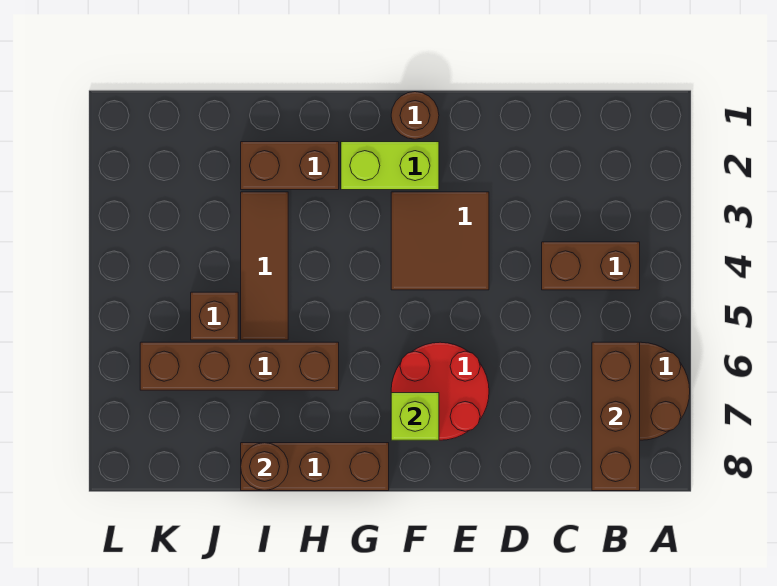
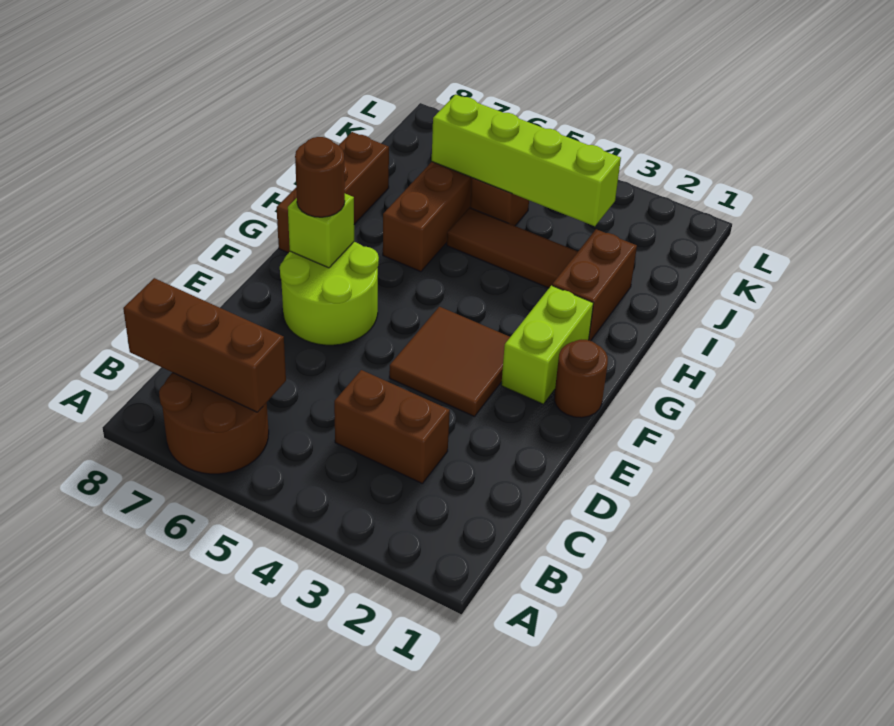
brown 1x2 brick [542,242,640,290] -> brown 1x2 brick turned to [334,370,450,483]
red 2x2 round brick [391,342,489,440] -> lime 2x2 round brick [280,242,379,345]
brown 1x1 round brick [241,443,288,491] -> brown 1x1 round brick moved to [295,137,345,217]
none -> lime 1x4 brick [432,95,621,226]

